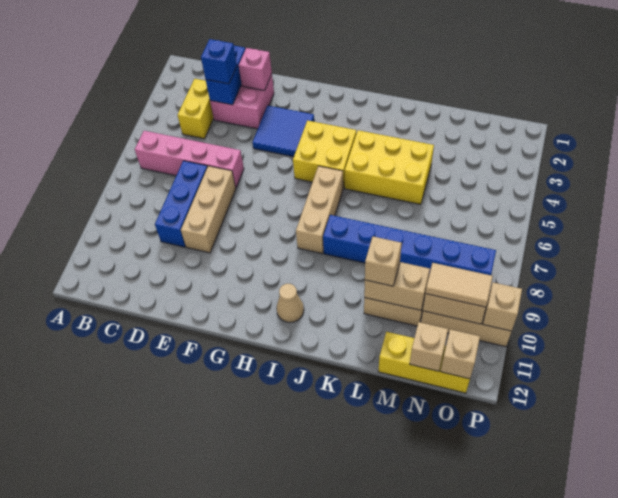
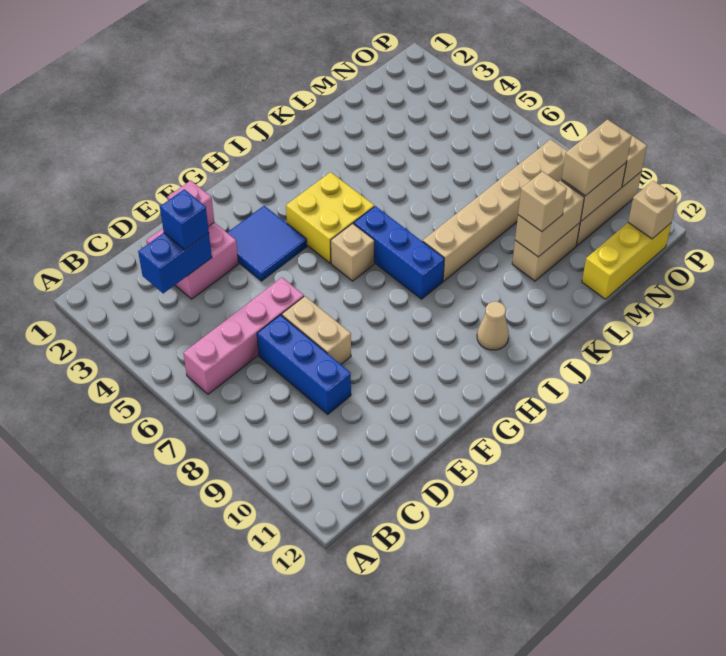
yellow 1x2 brick [178,79,214,139] -> none
blue 1x2 brick [206,46,245,105] -> blue 1x2 brick turned to [138,233,212,294]
tan 1x3 brick [181,166,236,253] -> tan 1x2 brick [282,296,351,364]
tan 1x3 brick [296,166,343,253] -> blue 1x3 brick [354,206,444,299]
yellow 2x3 brick [345,130,434,204] -> none
blue 1x6 brick [323,215,496,275] -> tan 1x6 brick [423,139,567,281]
tan 1x2 tile [425,263,493,307] -> tan 1x2 brick [562,120,632,196]
tan 1x1 brick [410,322,448,371] -> tan 1x1 brick moved to [331,223,375,281]

